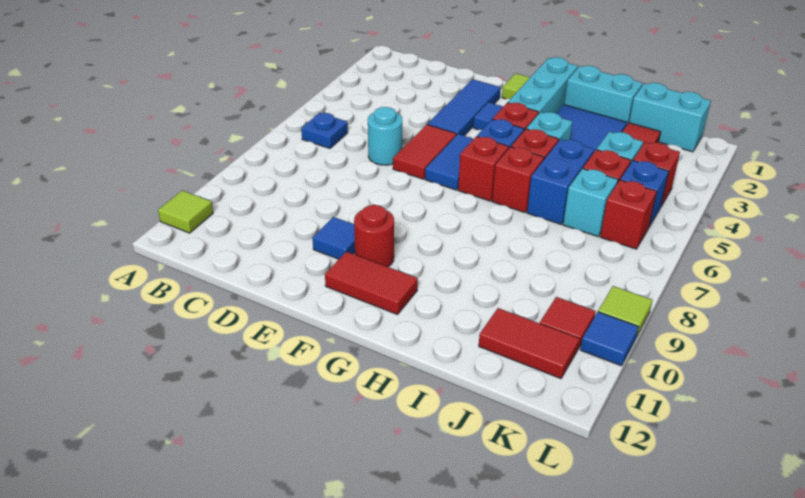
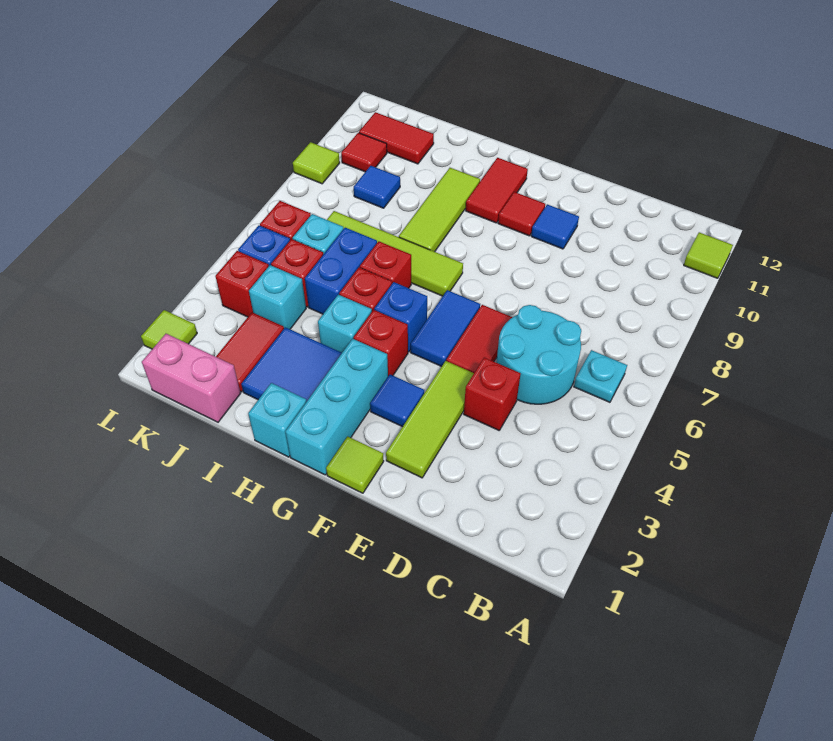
blue 1x1 plate [301,113,348,148] -> cyan 1x1 plate [574,350,627,402]
cyan 1x1 round brick [368,107,402,165] -> cyan 2x2 round brick [496,305,581,404]
blue 1x3 tile [427,79,501,136] -> lime 1x3 tile [386,361,474,478]
red 1x1 round brick [354,205,394,267] -> red 1x1 tile [498,192,545,236]
red 1x2 tile [325,252,418,315] -> red 1x2 tile turned to [466,158,528,223]
red 1x1 brick [458,136,509,201] -> red 1x1 brick moved to [464,358,521,430]
none -> lime 1x4 tile [327,211,463,296]
cyan 1x2 brick [564,66,643,124] -> cyan 1x1 brick [248,383,307,457]
none -> lime 1x3 tile [399,168,480,252]
cyan 1x2 brick [629,83,711,152] -> pink 1x2 brick [142,334,241,422]
none -> lime 1x1 tile [141,310,197,349]
blue 1x1 tile [580,312,638,366] -> blue 1x1 tile moved to [354,166,400,208]

